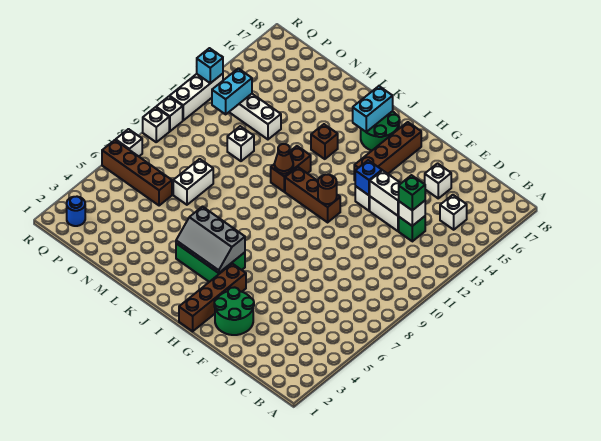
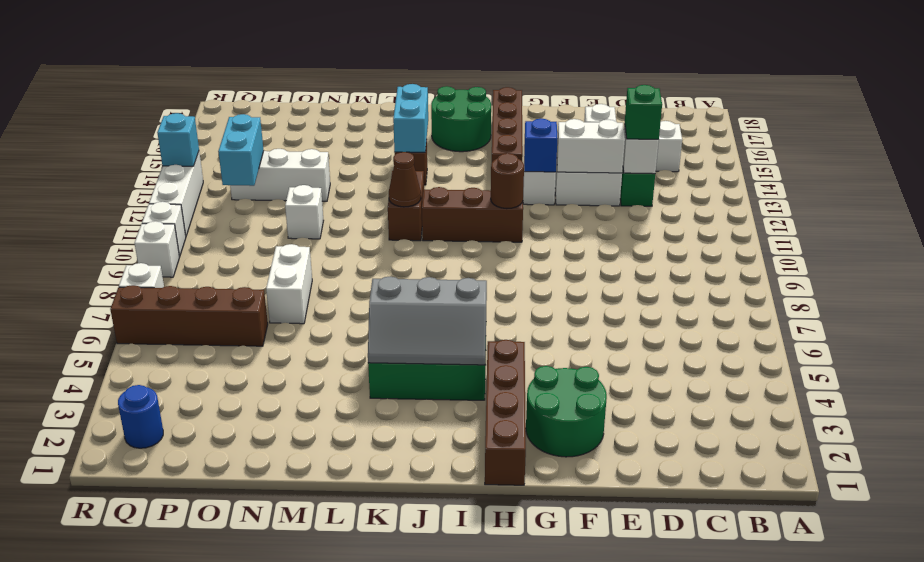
cyan 1x2 brick [353,86,393,132] -> cyan 1x2 brick moved to [393,84,428,152]

